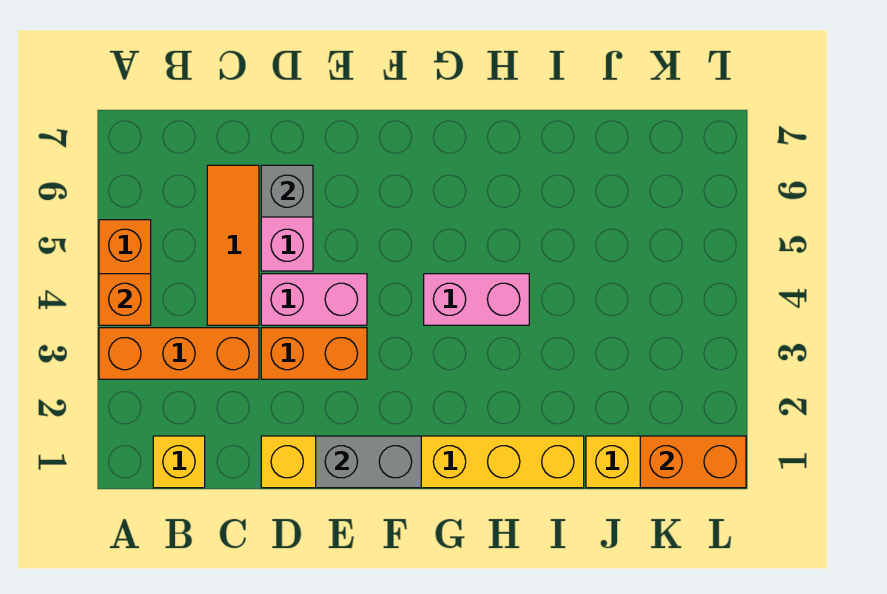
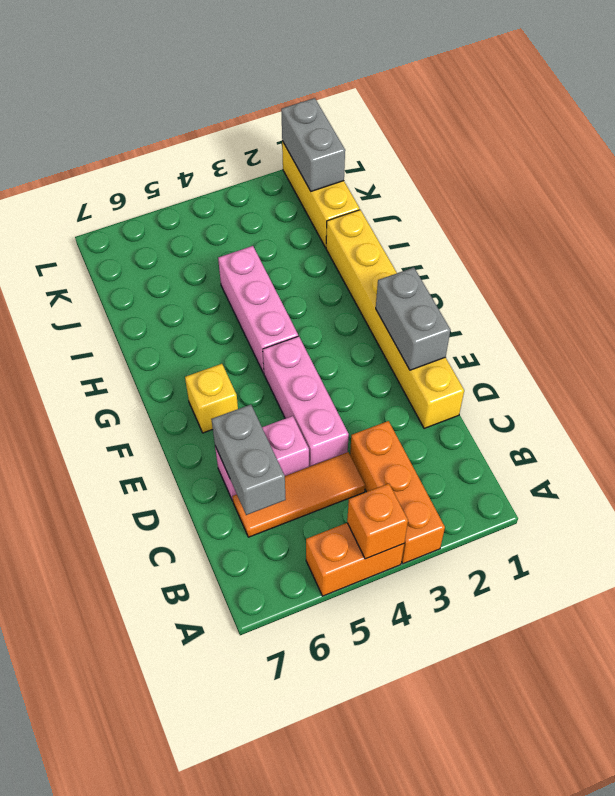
yellow 1x1 brick [153,436,205,488] -> yellow 1x1 brick moved to [185,364,238,433]
orange 1x2 brick [261,328,367,379] -> none
pink 1x2 brick [261,274,367,325] -> pink 1x3 brick [263,336,349,467]
grey 1x1 brick [261,165,313,217] -> grey 1x2 brick [211,405,286,515]
pink 1x2 brick [424,274,529,325] -> pink 1x3 brick [218,246,298,373]
orange 1x2 brick [640,436,746,488] -> grey 1x2 brick [281,98,345,191]

